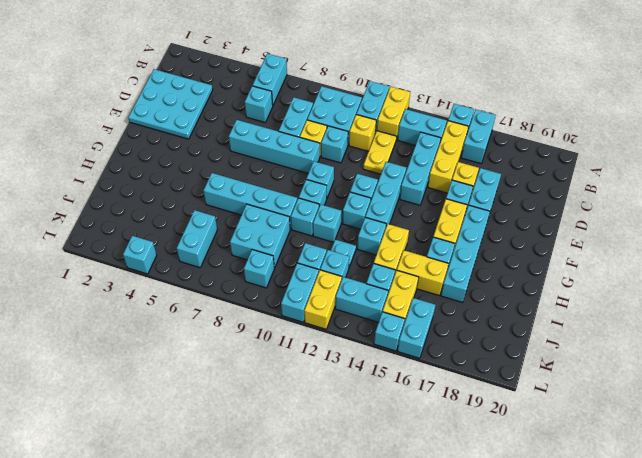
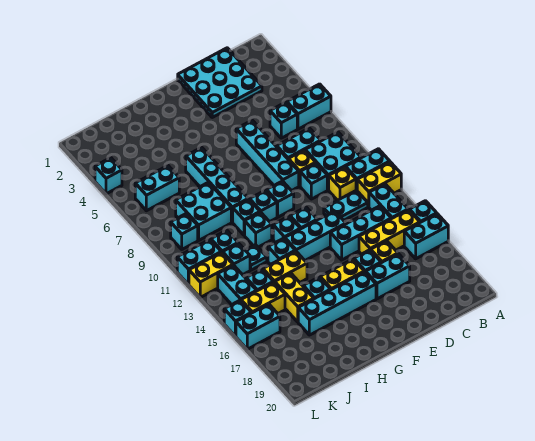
yellow 1x2 plate [363,131,397,174] -> cyan 1x2 plate [324,190,368,220]

